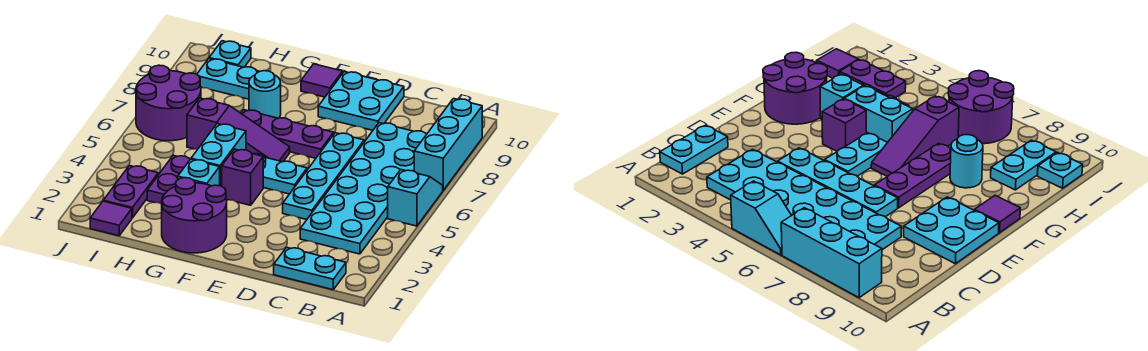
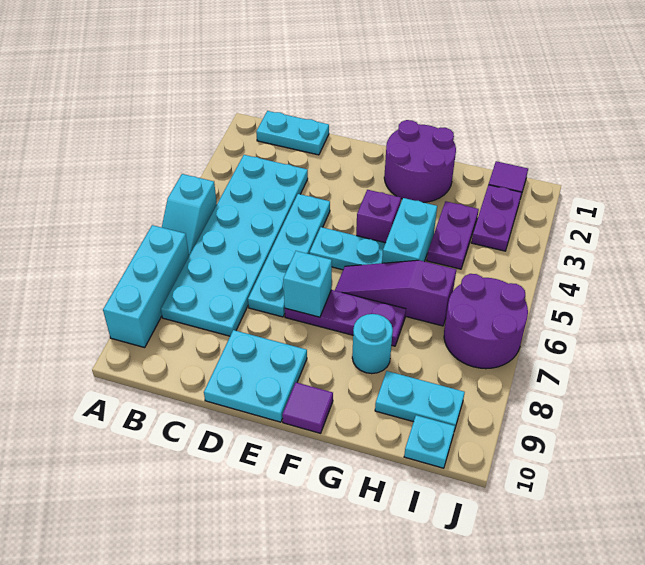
cyan 1x1 brick [178,159,220,186] -> cyan 1x1 brick moved to [283,251,332,317]

